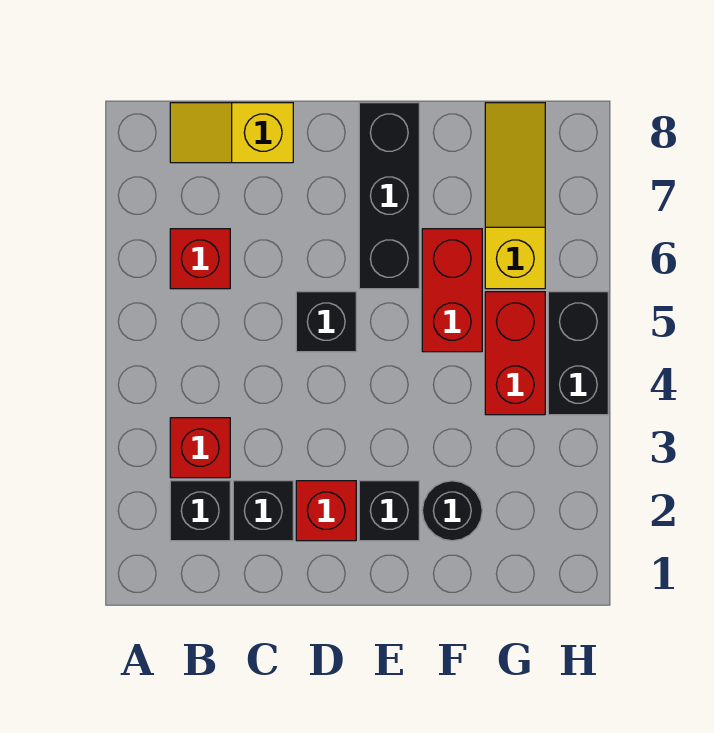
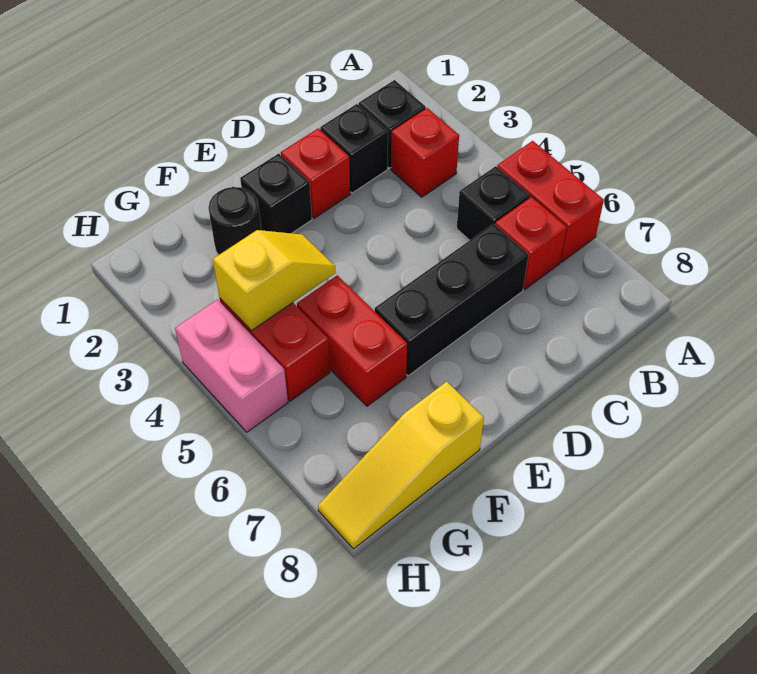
none -> red 1x2 brick [497,141,604,262]
yellow 1x2 slope [170,103,293,163] -> yellow 1x2 slope moved to [213,230,336,331]
black 1x1 brick [296,292,356,352] -> black 1x1 brick moved to [457,166,530,240]
black 1x3 brick [359,103,419,289] -> black 1x3 brick turned to [375,224,529,376]
yellow 1x3 slope [485,103,545,289] -> yellow 1x3 slope turned to [318,382,484,549]
black 1x2 brick [548,292,608,415] -> pink 1x2 brick [175,300,288,432]

